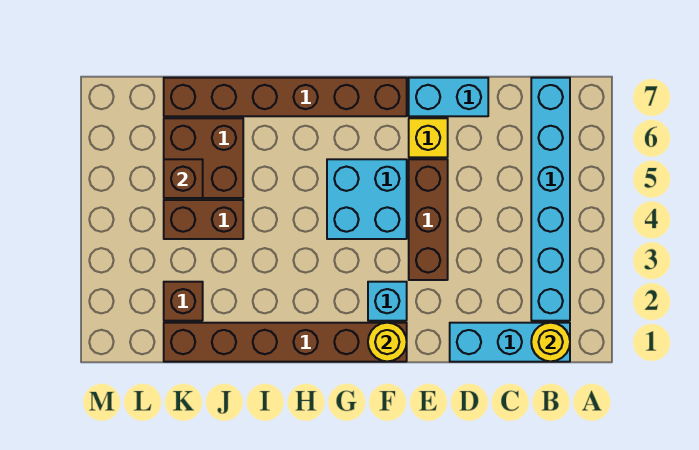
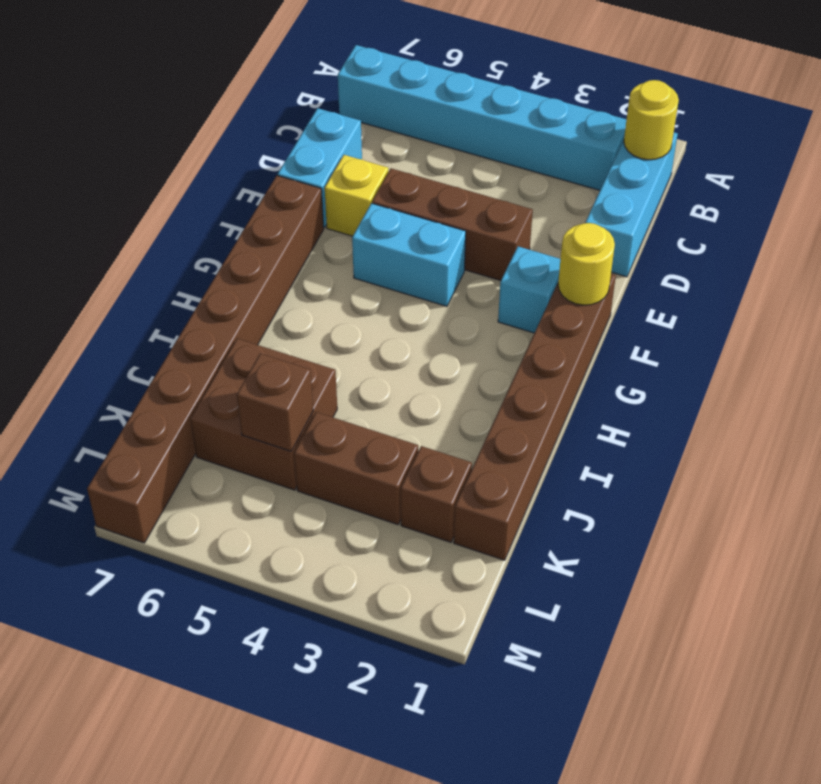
cyan 2x2 brick [327,159,407,239] -> cyan 1x2 brick [352,203,466,306]
brown 1x6 brick [164,78,407,116] -> brown 1x8 brick [87,175,324,543]
brown 1x2 brick [164,200,243,239] -> brown 1x2 brick turned to [294,412,418,525]

